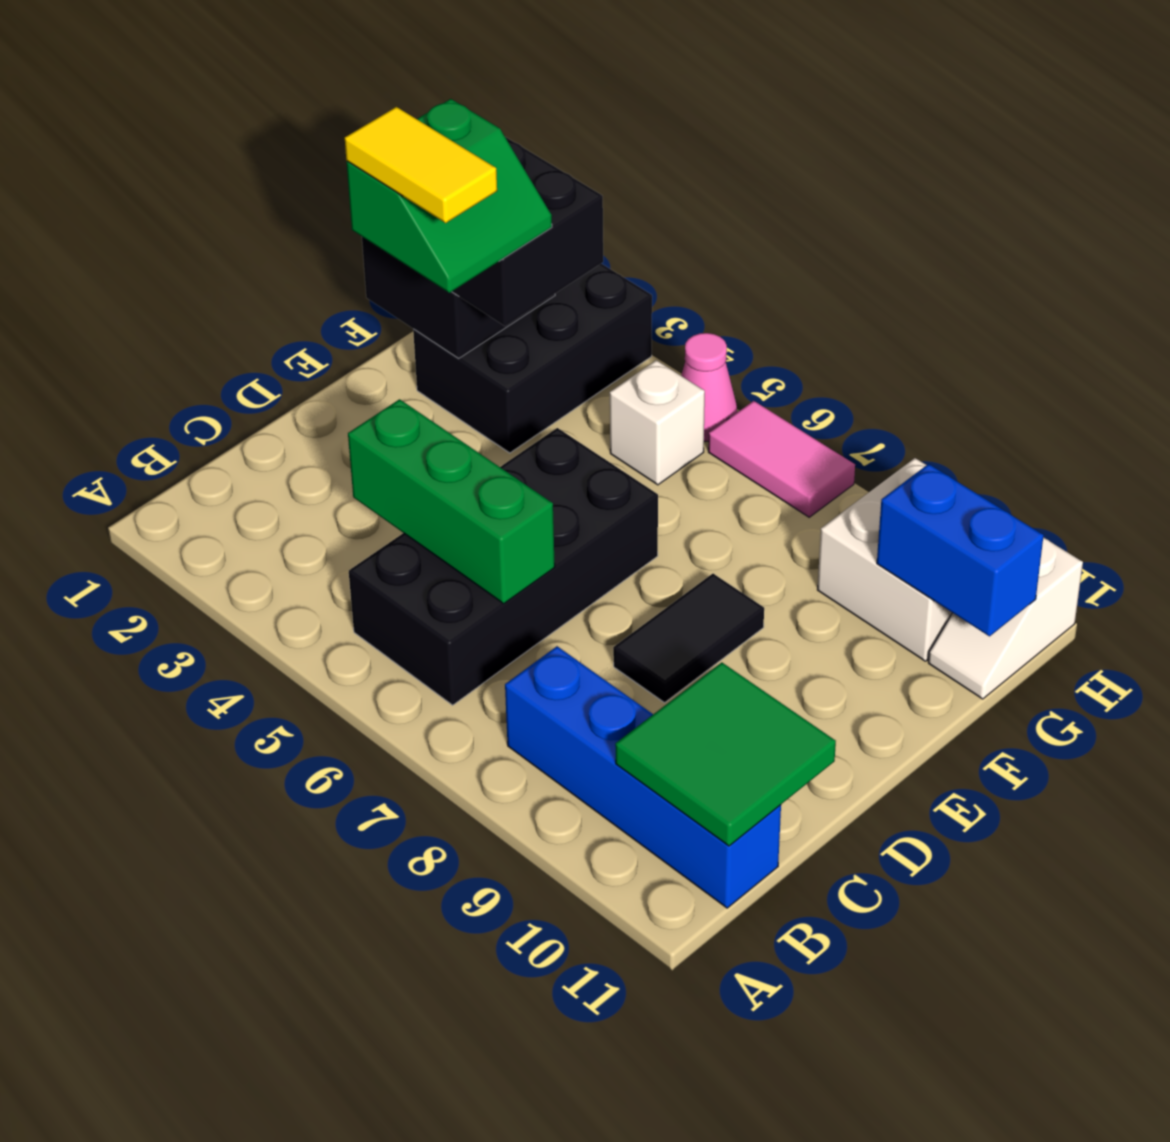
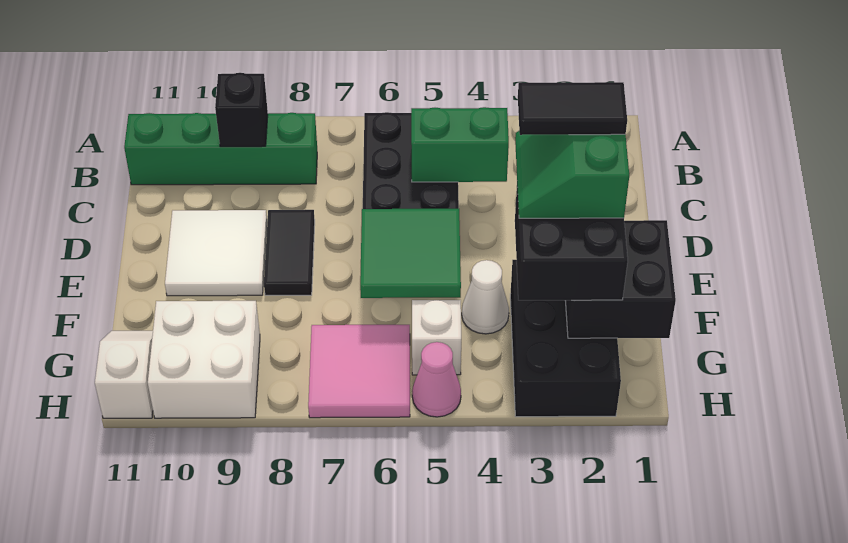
blue 1x4 brick [505,646,781,908] -> green 1x4 brick [124,113,317,185]
none -> black 1x1 brick [215,73,268,147]
green 2x2 tile [615,662,836,846] -> green 2x2 tile moved to [360,209,461,298]
green 1x3 brick [348,399,555,604] -> green 1x2 brick [411,107,509,182]
none -> white 2x2 tile [165,210,267,296]
yellow 1x2 tile [345,107,497,223] -> black 1x2 tile [518,82,627,135]
none -> white 1x1 cone [462,260,509,334]
blue 1x2 brick [877,464,1044,636] -> none
pink 1x2 tile [708,401,855,517] -> pink 2x2 tile [308,325,410,418]

